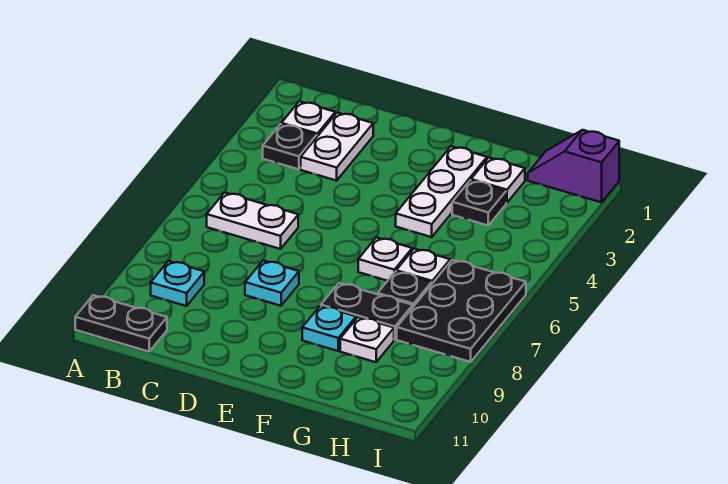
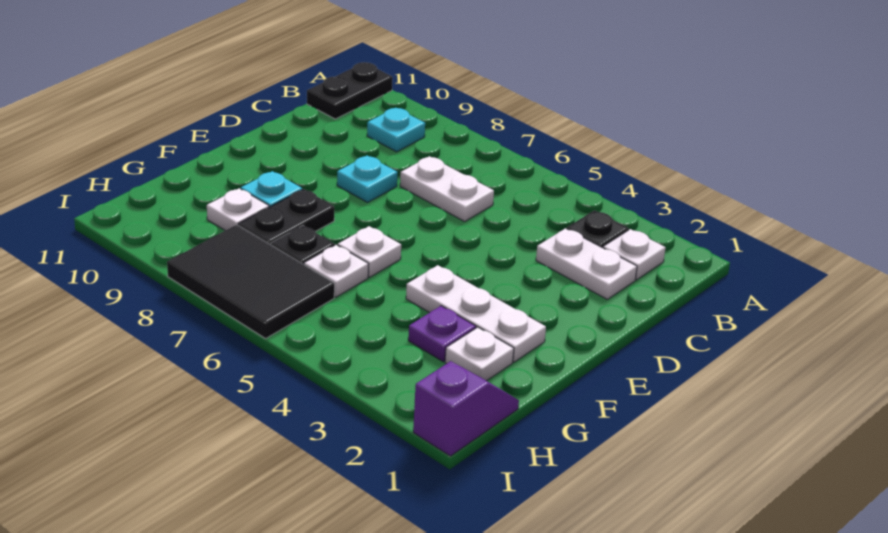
white 1x2 plate [207,192,298,249] -> white 1x2 plate turned to [400,156,494,221]
black 1x1 plate [452,180,506,225] -> purple 1x1 plate [408,306,476,362]
black 2x3 plate [397,260,526,362] -> black 2x3 tile [167,225,335,339]

